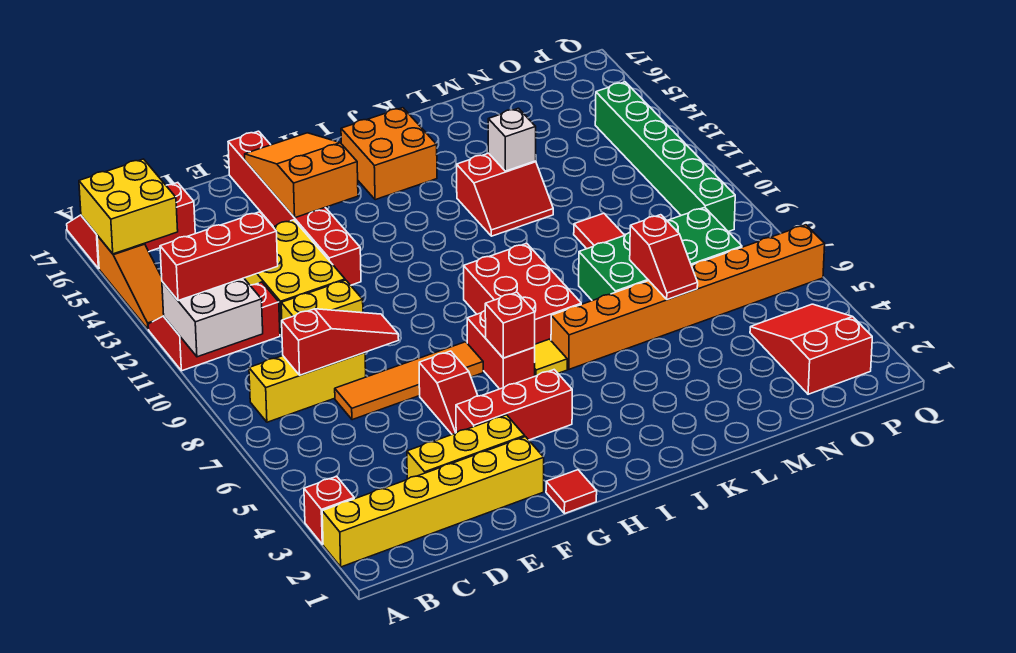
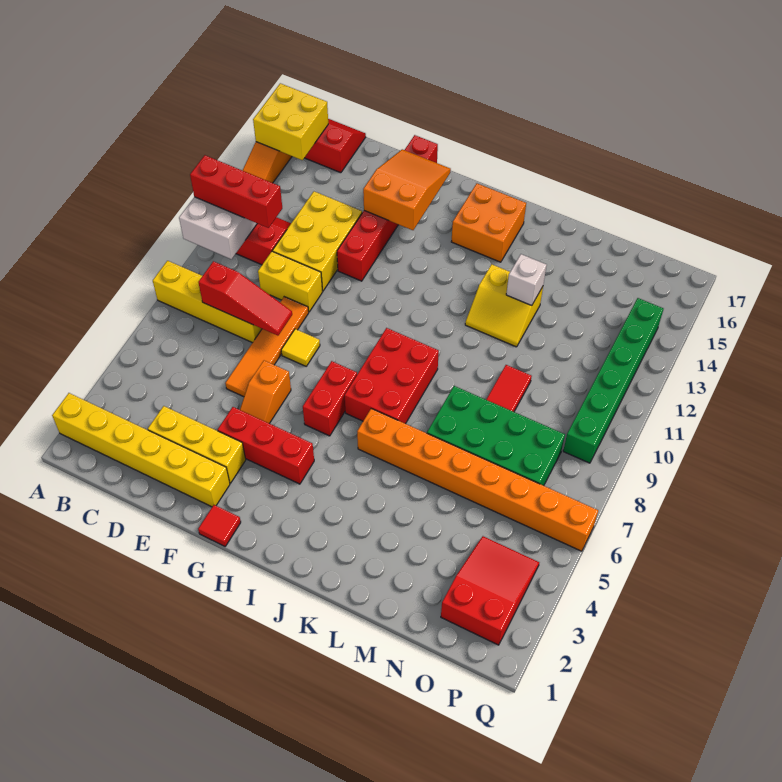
red 1x1 brick [304,476,354,544] -> none
yellow 1x3 brick [249,352,366,422] -> yellow 1x4 brick [153,261,262,343]
orange 1x4 tile [335,342,483,420] -> orange 1x4 tile turned to [225,297,309,397]
red 1x2 slope [419,351,478,434] -> orange 1x2 slope [240,361,291,423]
red 1x1 brick [485,292,535,358] -> none
yellow 1x1 tile [535,339,567,376] -> yellow 1x1 tile moved to [281,329,320,366]
red 2x2 slope [457,153,553,236] -> yellow 2x2 slope [465,264,543,347]
red 1x2 slope [630,215,698,300] -> none

